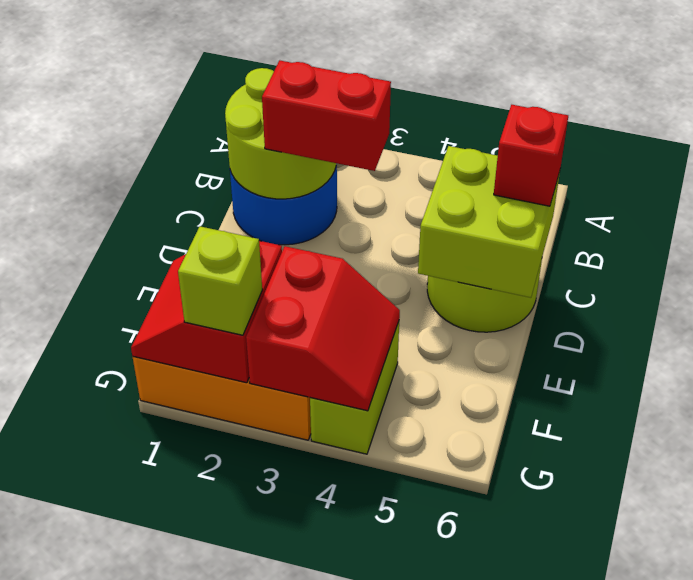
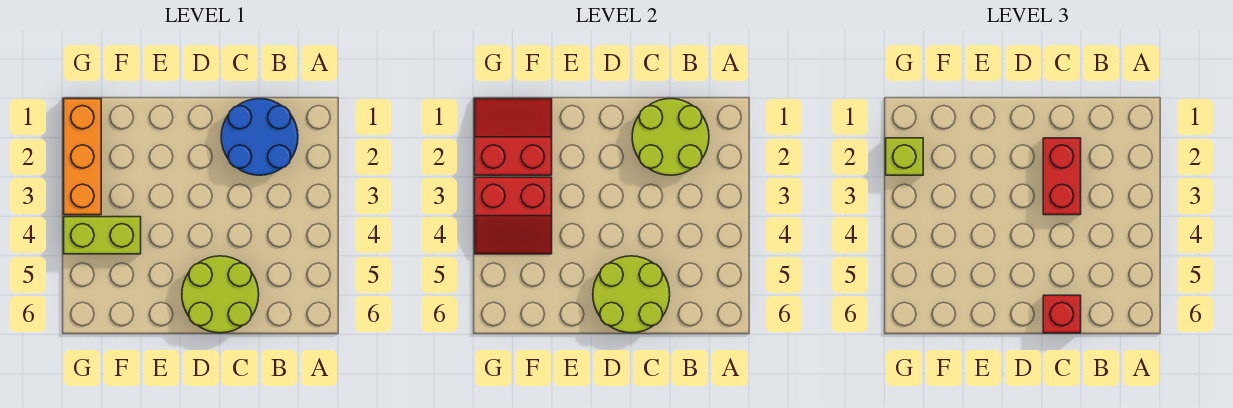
lime 2x2 brick [418,146,560,298] -> lime 2x2 round brick [593,256,670,333]

